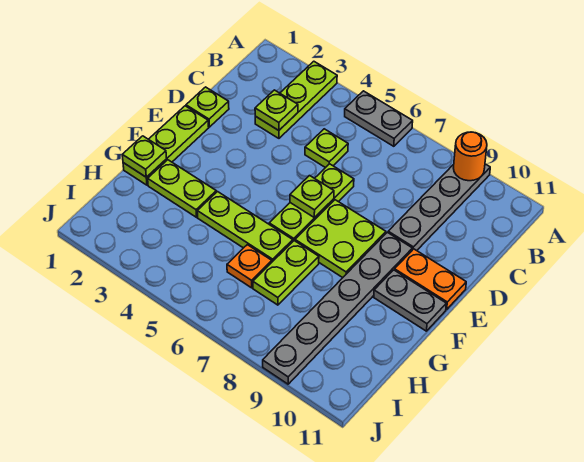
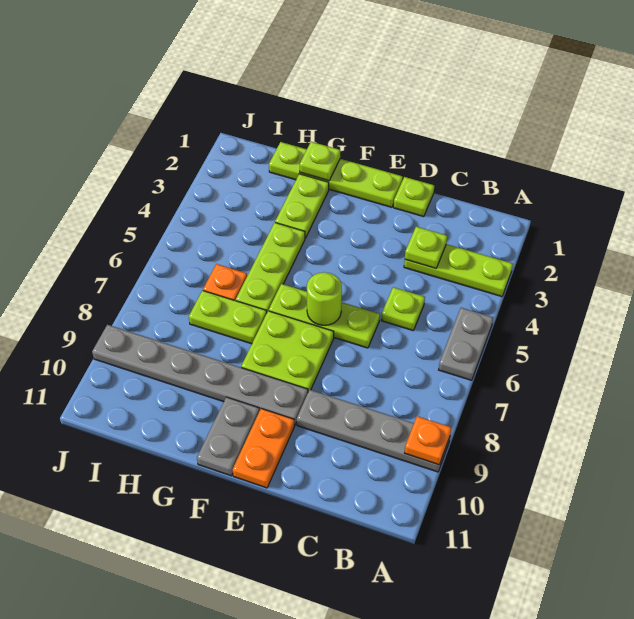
orange 1x1 round brick [454,132,487,181] -> orange 1x1 plate [405,416,452,465]
lime 1x3 plate [123,106,209,185] -> lime 1x4 plate [269,142,403,207]
lime 1x1 plate [290,176,334,218] -> lime 1x1 round brick [307,272,342,325]

